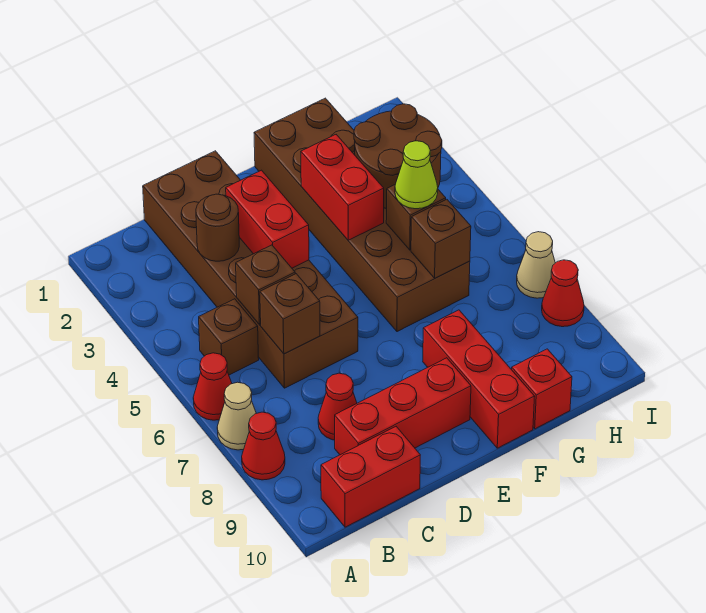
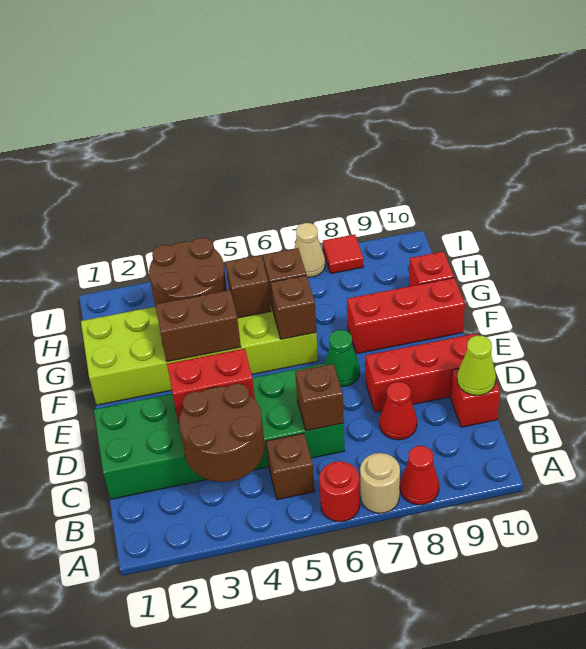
red 1x1 cone [193,353,232,420] -> red 1x1 round brick [319,461,360,522]
tan 1x1 cone [217,382,256,450] -> tan 1x1 round brick [360,453,400,513]
red 1x2 brick [321,427,420,527] -> red 1x1 brick [450,369,500,427]
brown 2x6 brick [143,151,358,388] -> green 2x6 brick [94,363,344,499]
brown 1x1 round brick [196,194,239,261] -> brown 2x2 round brick [179,384,265,482]
brown 1x1 brick [236,245,295,325] -> brown 1x1 brick moved to [271,275,316,339]
red 1x3 brick [335,358,471,455] -> red 1x3 brick turned to [366,333,478,412]
none -> green 1x1 cone [325,330,360,387]
brown 2x6 brick [254,98,470,332] -> lime 2x6 brick [81,303,318,405]
red 1x2 brick [301,135,384,240] -> brown 1x2 brick [155,290,241,362]
lime 1x1 cone [395,141,438,209] -> lime 1x1 cone moved to [457,336,496,395]
red 1x1 cone [542,260,584,327] -> red 1x1 tile [323,234,363,274]

